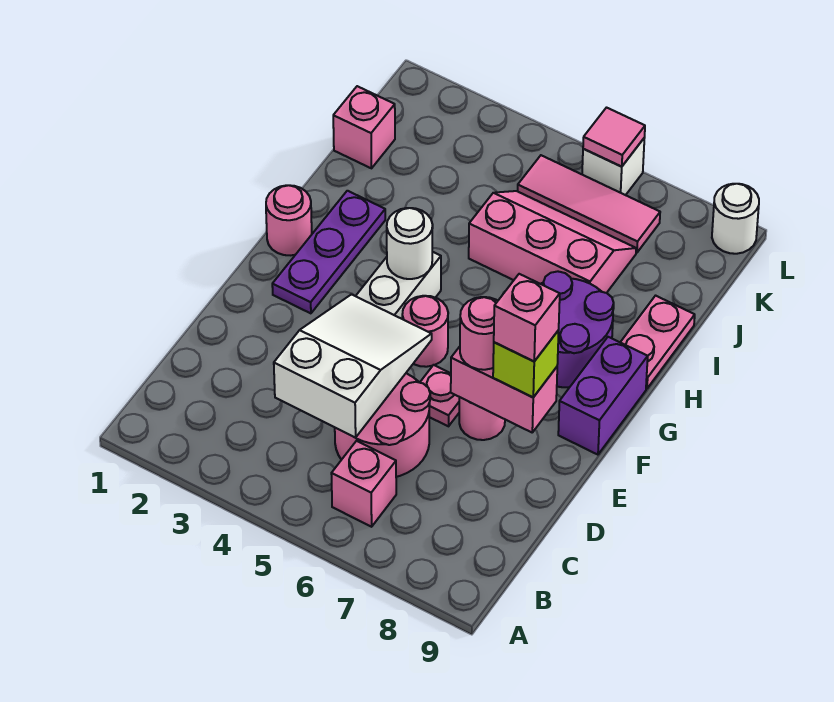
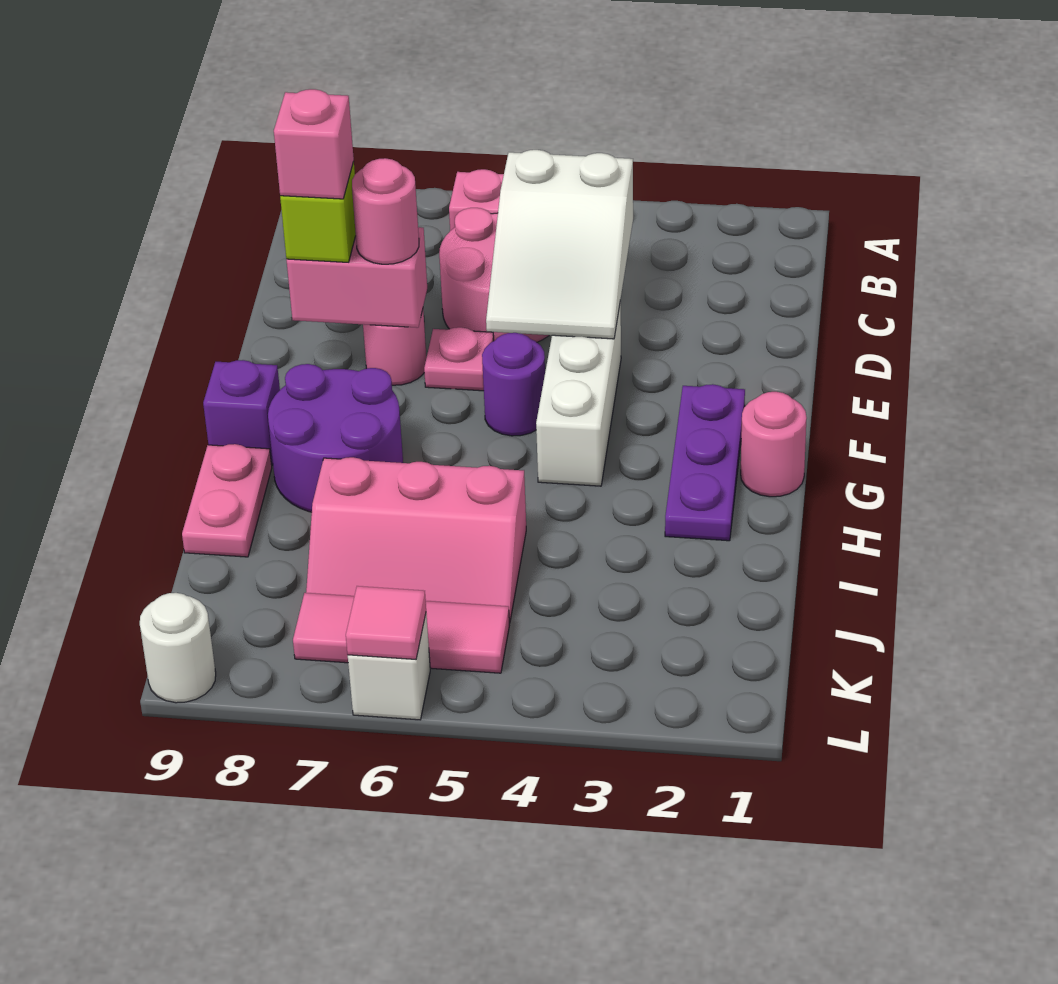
pink 1x1 round brick [402,296,448,367] -> purple 1x1 round brick [482,333,545,436]
purple 1x2 brick [558,337,648,455] -> purple 1x1 brick [203,360,280,465]
white 1x1 round brick [387,208,433,279] -> none
pink 1x1 brick [333,86,395,168] -> none

